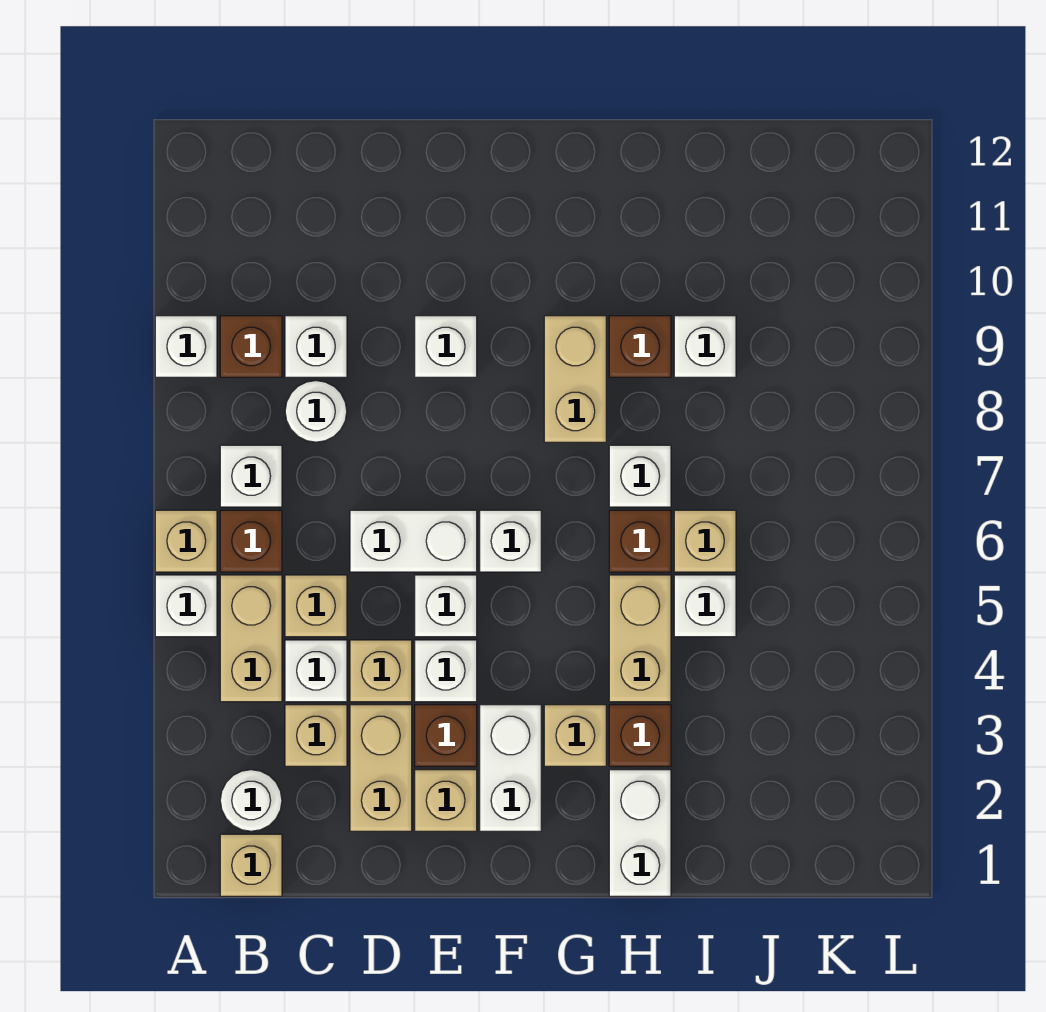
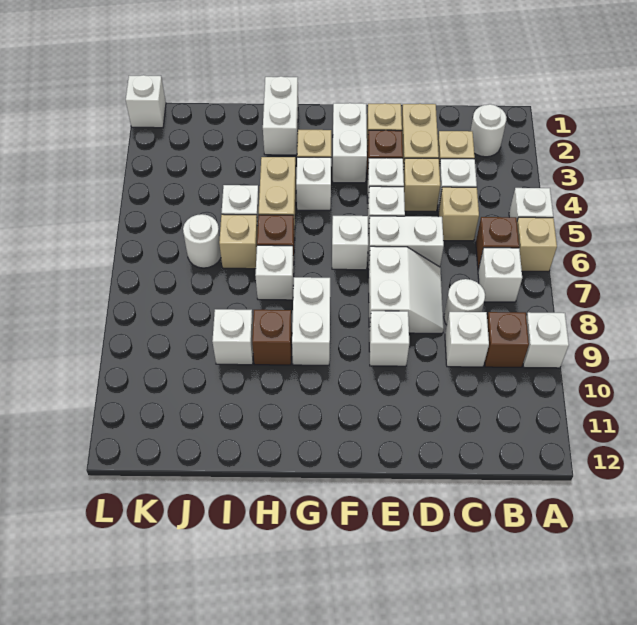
tan 1x1 brick [220,834,282,896] -> none
tan 1x2 brick [220,575,282,702] -> none
none -> white 2x2 slope [368,246,444,333]
none -> white 1x1 brick [296,157,331,210]
tan 1x2 brick [544,316,606,442] -> white 1x2 brick [292,277,330,365]
brown 1x1 brick [609,705,671,766] -> none
none -> white 1x1 round brick [183,214,221,268]
none -> white 1x1 brick [126,75,166,128]

